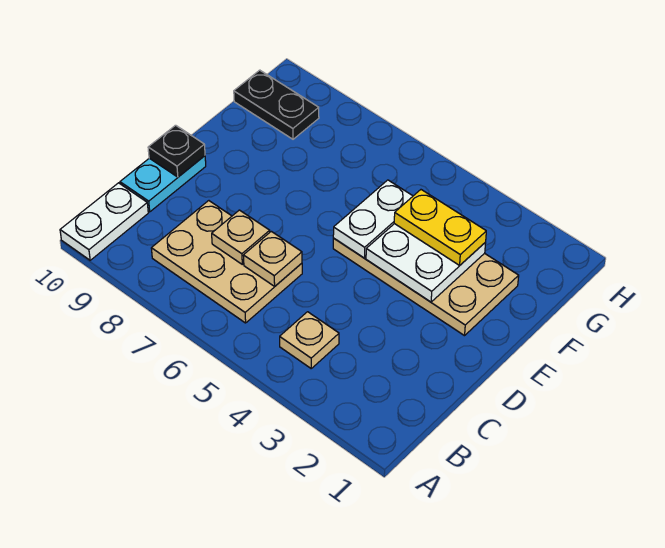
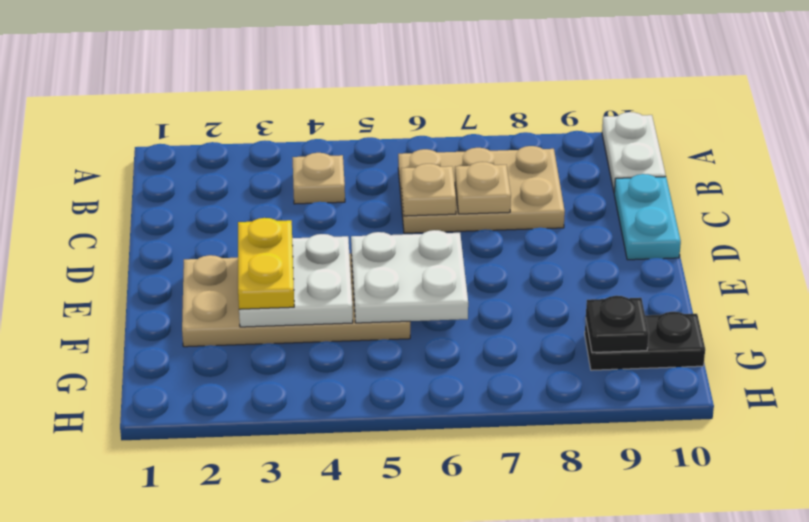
black 1x1 plate [148,125,205,177] -> black 1x1 plate moved to [586,296,649,353]
white 1x2 plate [333,180,413,258] -> white 2x2 plate [351,230,468,323]
yellow 1x2 plate [394,190,486,265] -> yellow 1x2 plate turned to [238,218,294,309]

